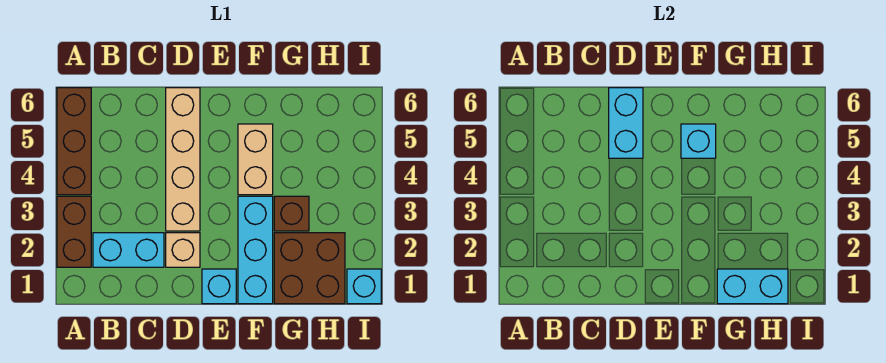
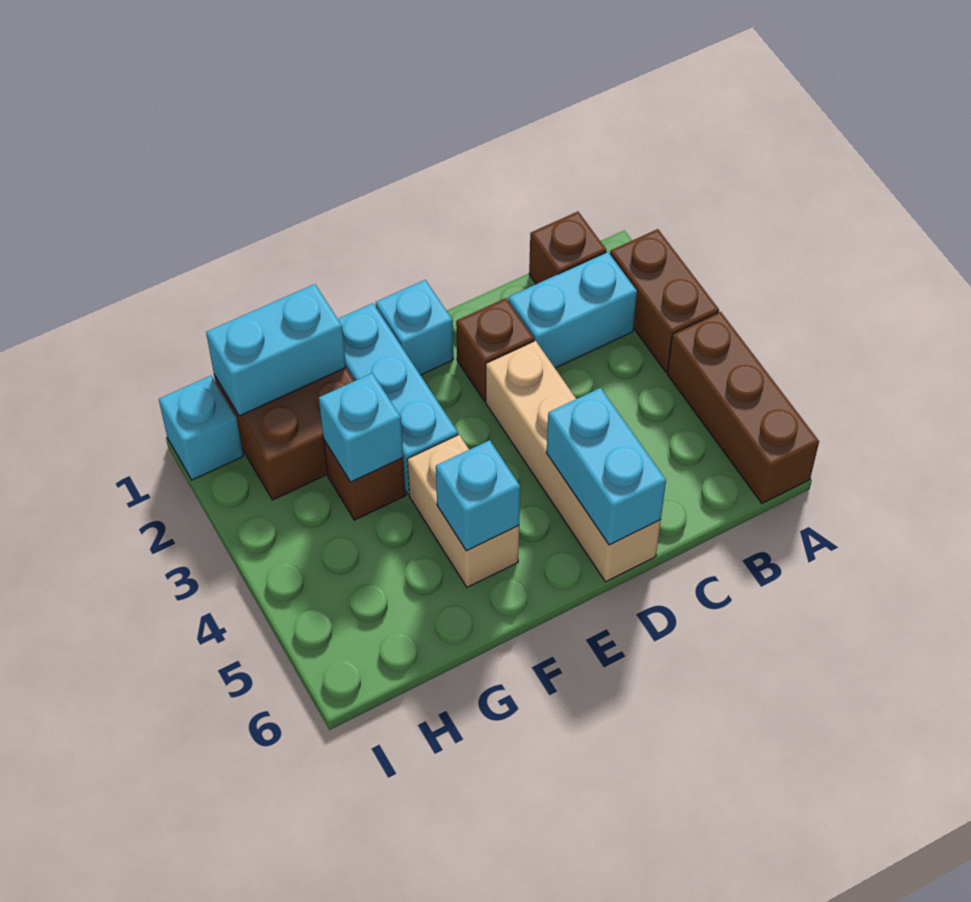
none -> brown 1x1 brick [529,212,606,284]
tan 1x1 brick [166,233,200,267] -> brown 1x1 brick [456,298,534,401]
none -> cyan 1x1 brick [319,373,403,482]

